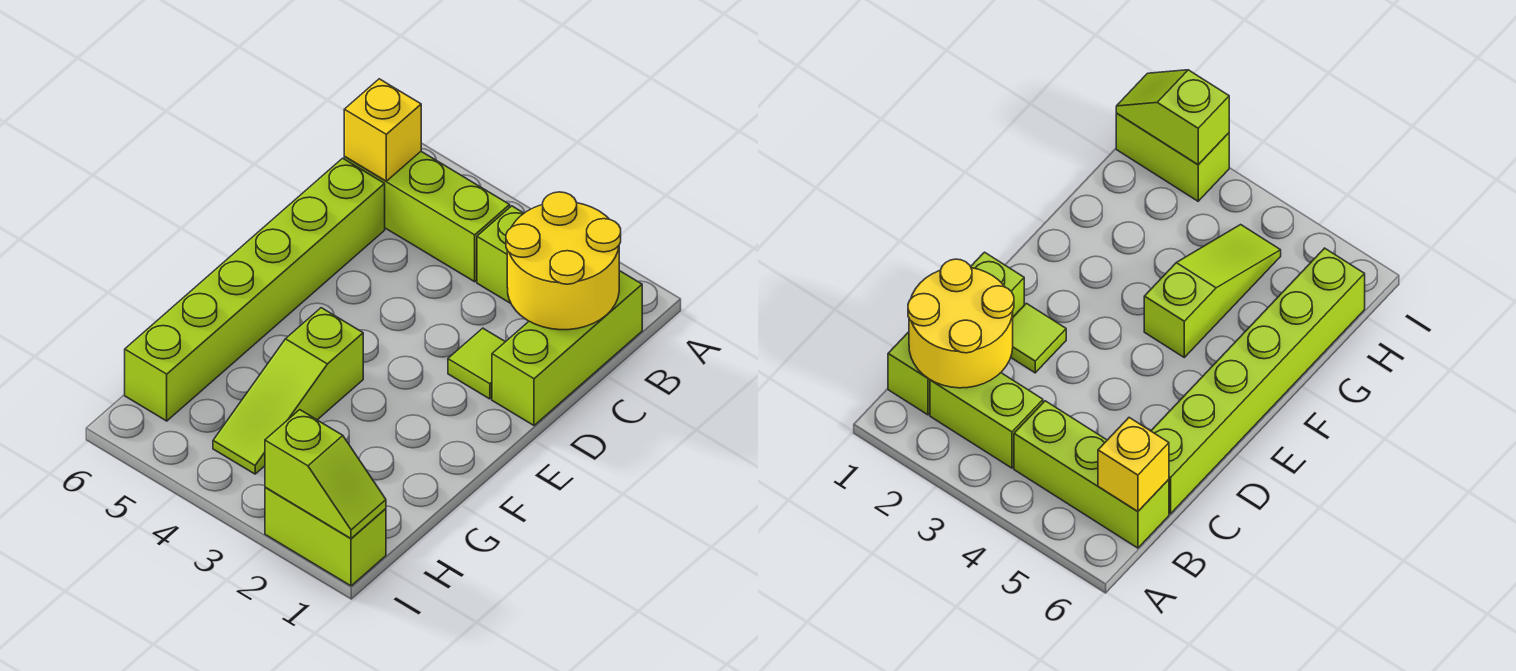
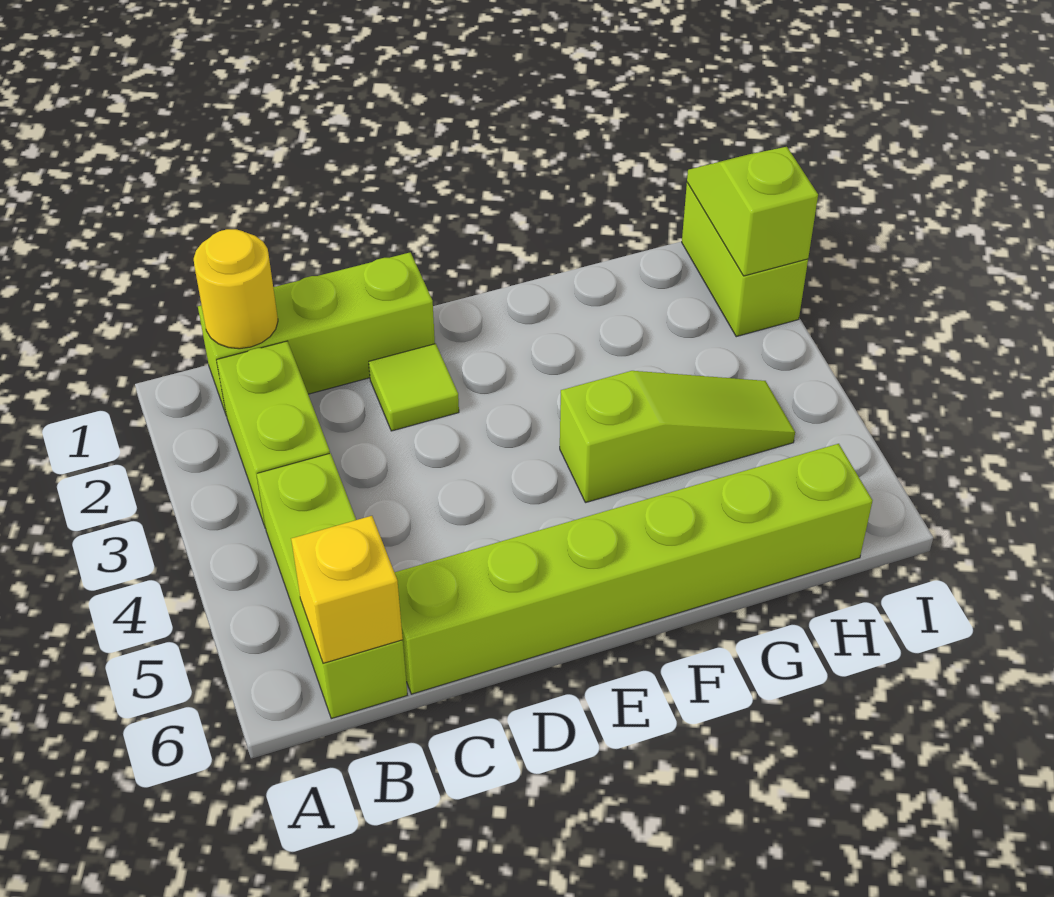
yellow 2x2 round brick [506,192,621,330] -> yellow 1x1 round brick [194,229,278,349]

